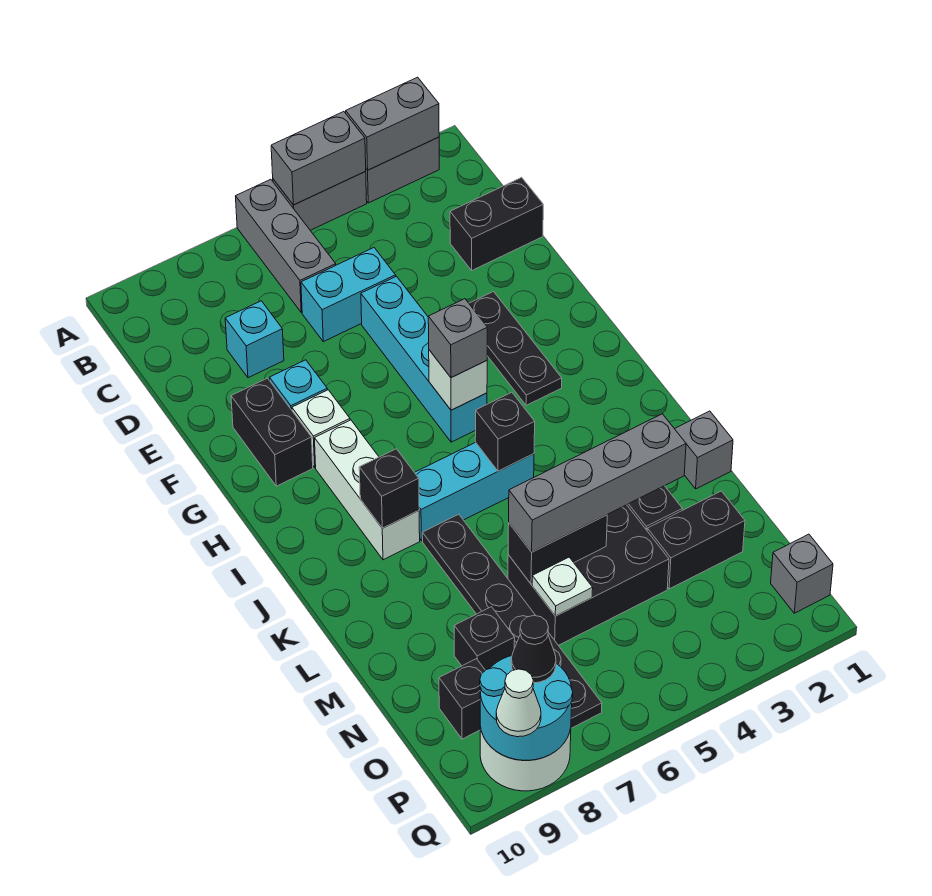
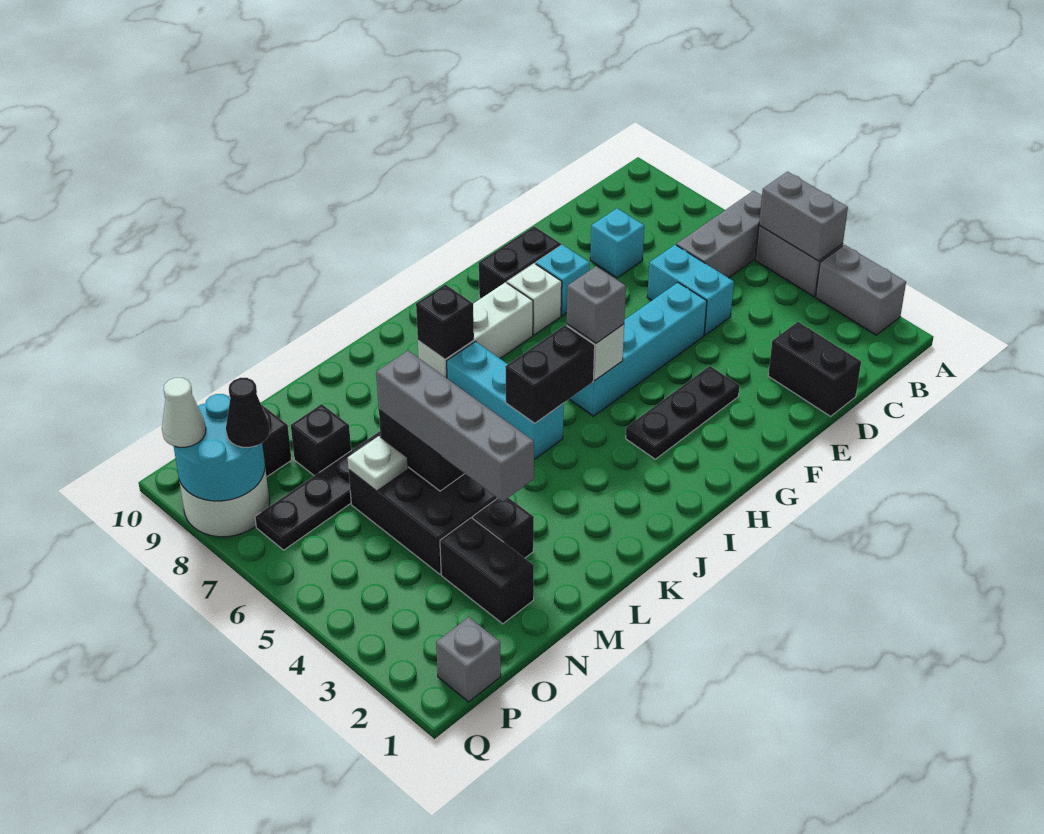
grey 1x2 brick [346,77,439,170] -> none
black 1x1 brick [475,392,535,471] -> black 1x2 brick [505,325,595,423]
grey 1x1 brick [675,411,733,489] -> none

